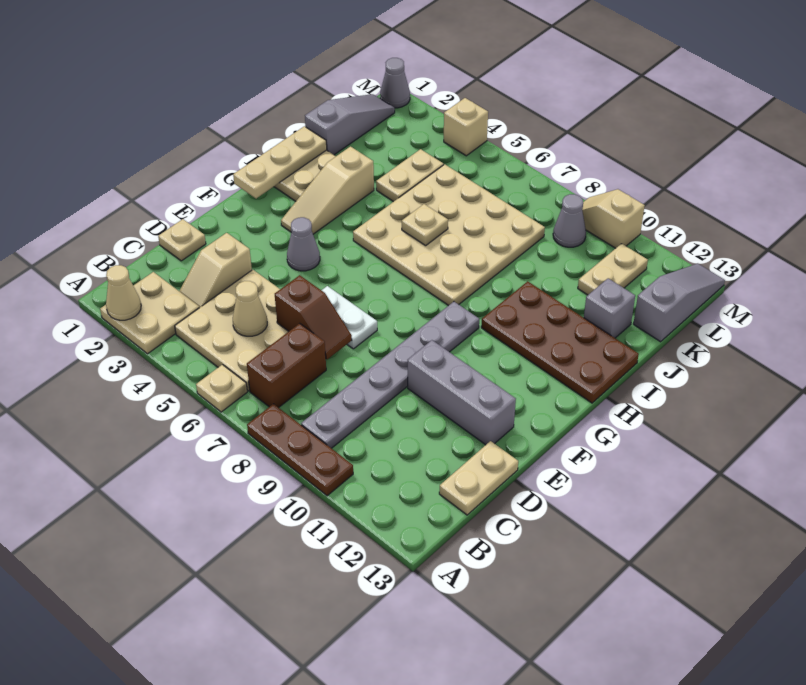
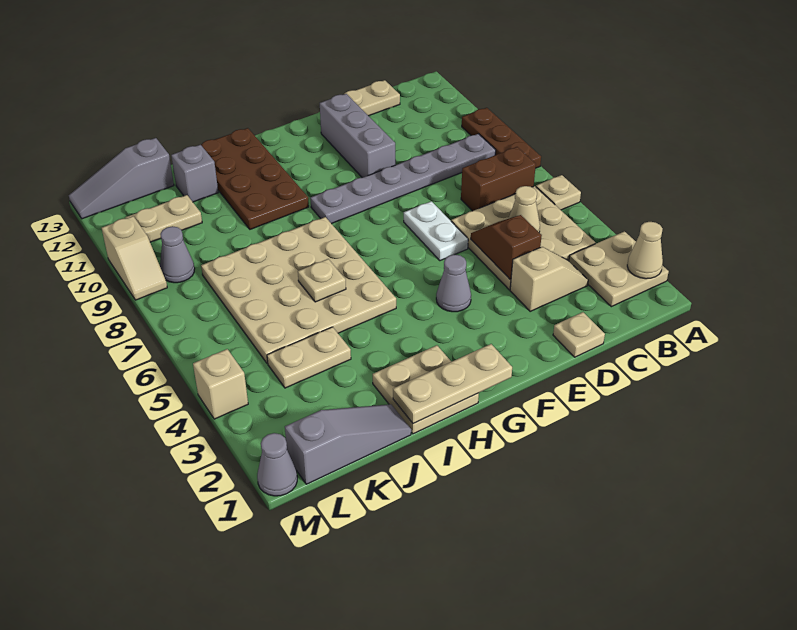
brown 1x2 slope [275,275,352,359] -> brown 1x2 slope moved to [471,215,542,279]
tan 1x3 slope [281,147,374,234] -> none
grey 1x3 slope [305,94,395,155] -> grey 1x3 slope turned to [285,404,411,484]

